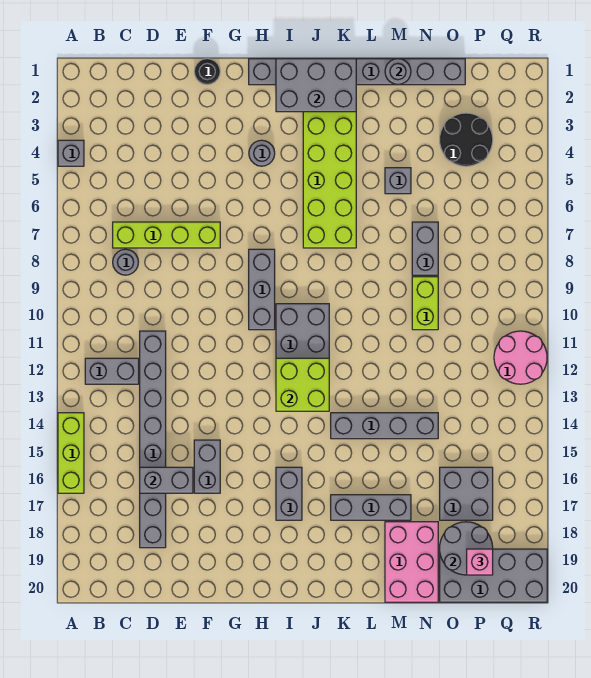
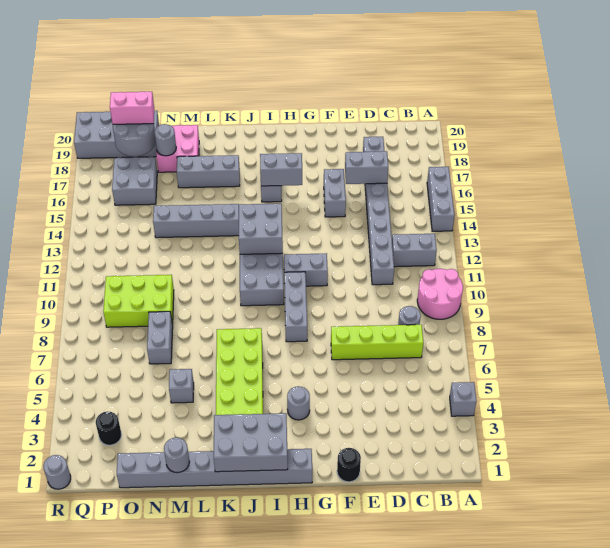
lime 1x3 brick [58,413,84,493] -> grey 1x3 brick [427,167,454,231]
none -> grey 1x2 brick [284,253,328,286]
none -> grey 1x2 brick [260,153,302,186]
lime 2x2 brick [276,358,329,411] -> grey 2x2 brick [239,204,283,254]
pink 2x3 brick [385,522,438,602] -> pink 2x2 brick [156,125,199,172]
lime 1x2 brick [412,277,438,330] -> lime 2x3 brick [103,275,174,327]
none -> grey 1x1 round brick [154,124,176,156]
black 2x2 round brick [440,113,493,166] -> black 1x1 round brick [96,411,122,445]
pink 1x1 brick [467,549,493,575] -> pink 1x2 brick [110,91,154,124]
pink 2x2 round brick [494,331,547,384] -> pink 2x2 round brick moved to [417,269,463,319]
none -> grey 1x1 round brick [43,455,71,489]

